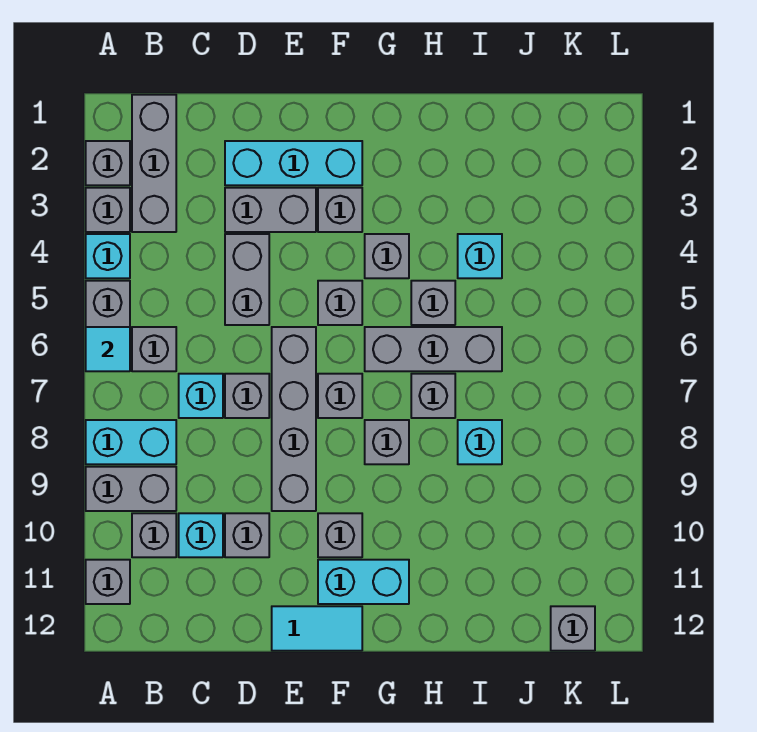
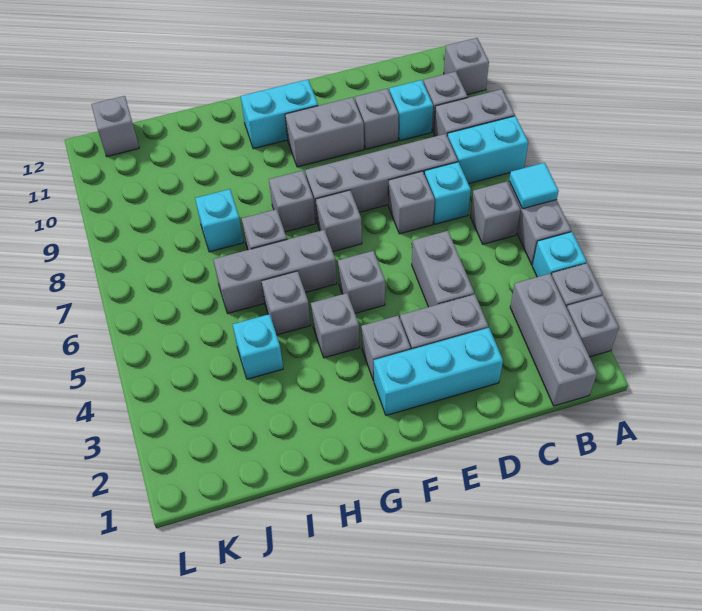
grey 1x4 brick [272,327,316,511] -> grey 1x4 brick turned to [305,134,458,222]
cyan 1x2 tile [272,606,362,651] -> none
grey 1x1 brick [318,513,362,557] -> grey 1x2 brick [285,97,364,167]

